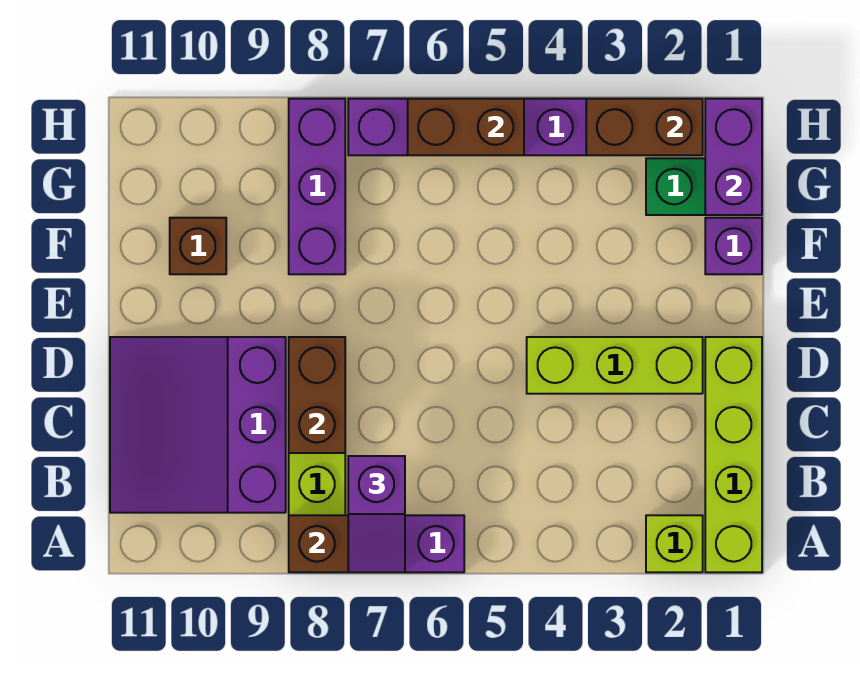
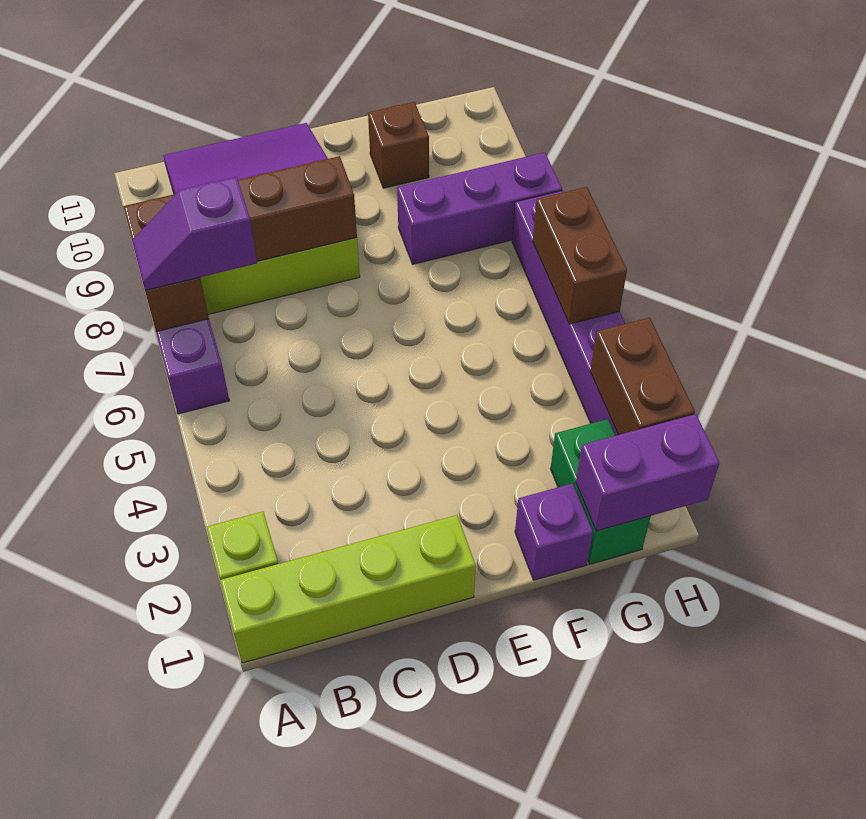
lime 1x3 brick [527,337,703,394] -> none

